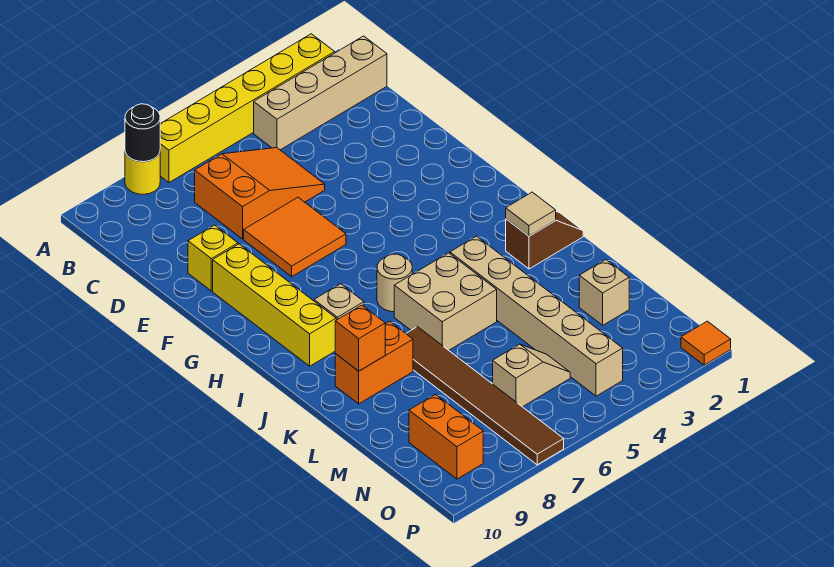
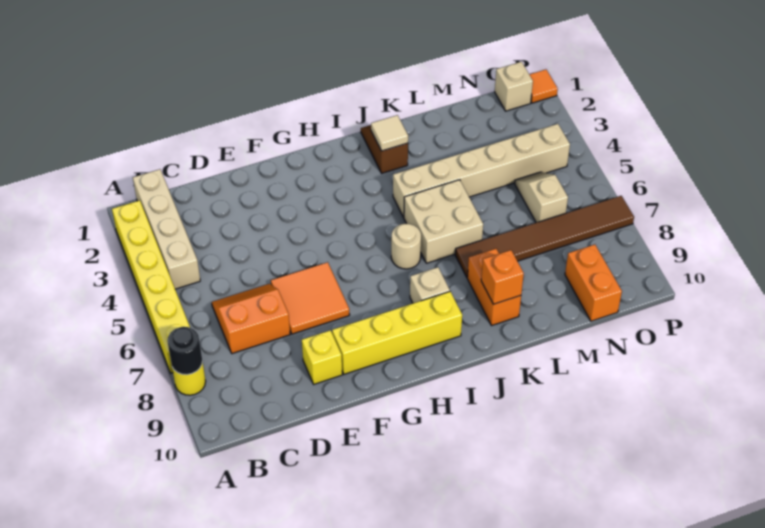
orange 2x3 slope [195,148,325,239] -> orange 2x2 slope [212,284,290,354]
tan 1x1 brick [579,260,629,325] -> tan 1x1 brick moved to [495,62,533,111]
orange 1x2 brick [409,395,483,479] -> orange 1x2 brick turned to [565,244,622,321]

